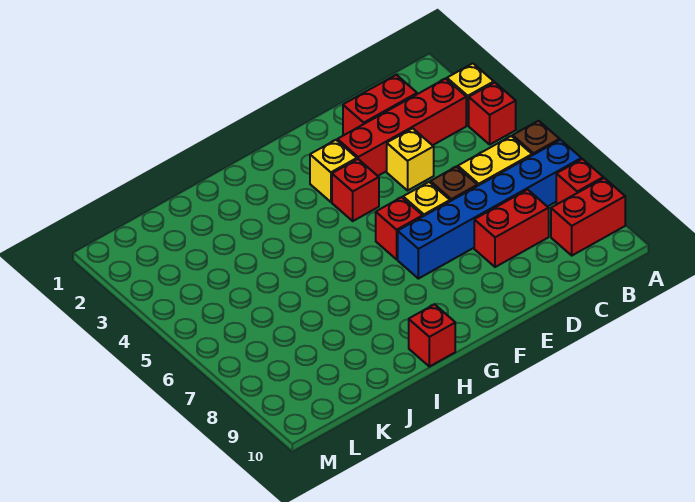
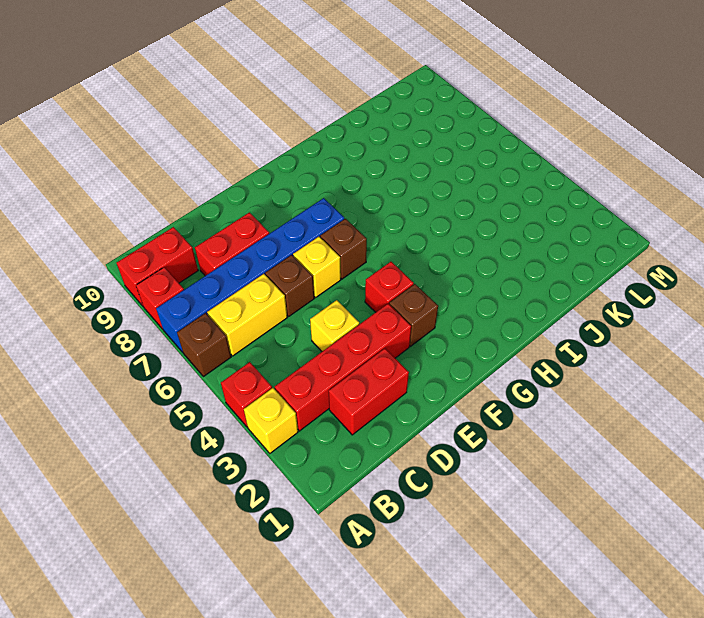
yellow 1x1 brick [310,140,357,202] -> brown 1x1 brick [389,284,438,346]
red 1x1 brick [376,197,423,259] -> brown 1x1 brick [320,219,367,279]
red 1x1 brick [409,304,455,367] -> none

